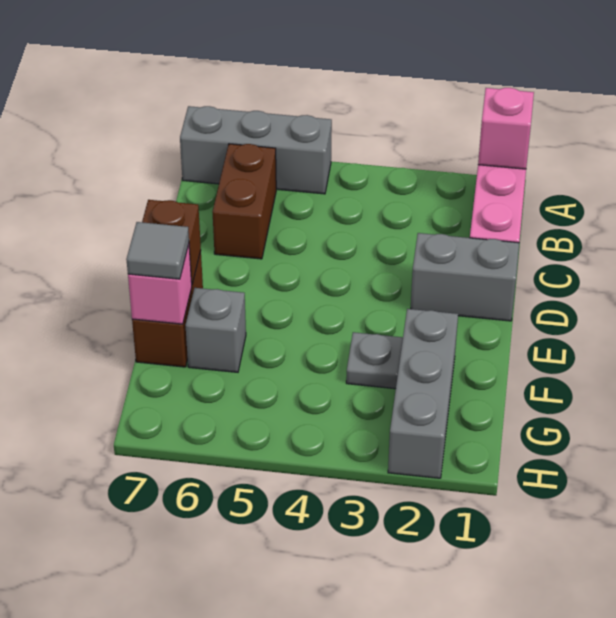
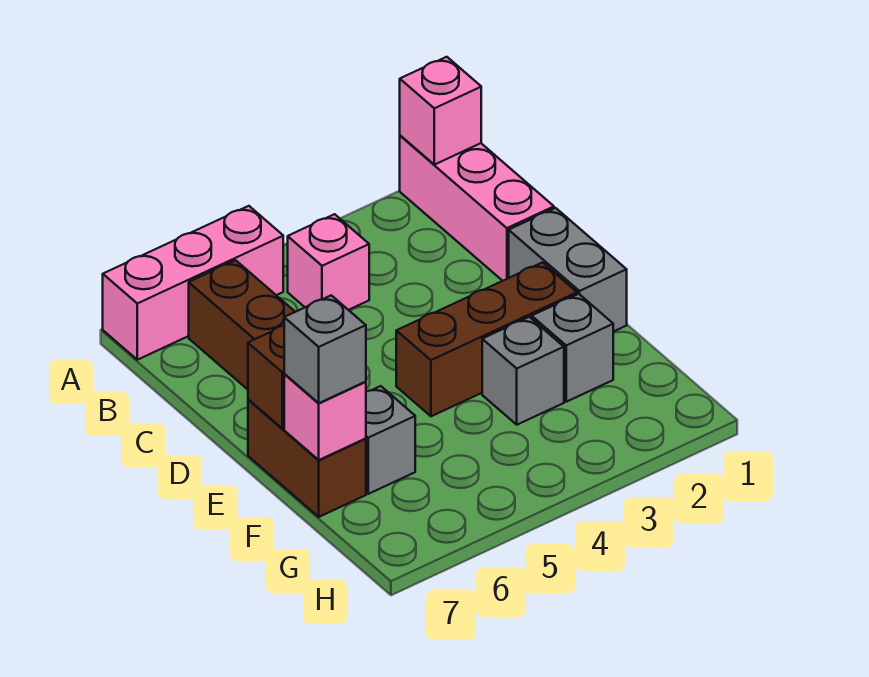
grey 1x3 brick [180,106,332,194] -> pink 1x3 brick [103,206,283,360]
none -> pink 1x1 brick [288,214,369,310]
grey 1x2 brick [411,233,519,321] -> grey 1x2 brick turned to [509,208,627,332]
none -> brown 1x3 brick [396,263,577,416]
grey 1x3 brick [388,309,458,478] -> grey 1x1 brick [532,294,613,402]
grey 1x1 plate [346,332,403,389] -> grey 1x1 brick [482,317,564,425]
grey 1x1 tile [126,222,189,279] -> grey 1x1 brick [284,295,366,403]

